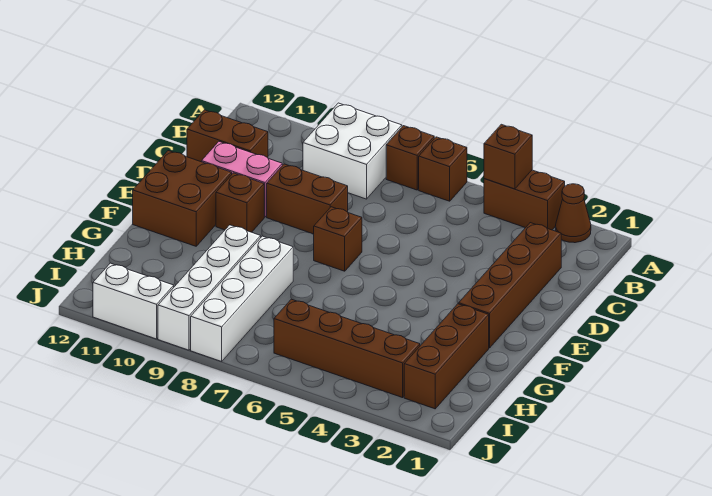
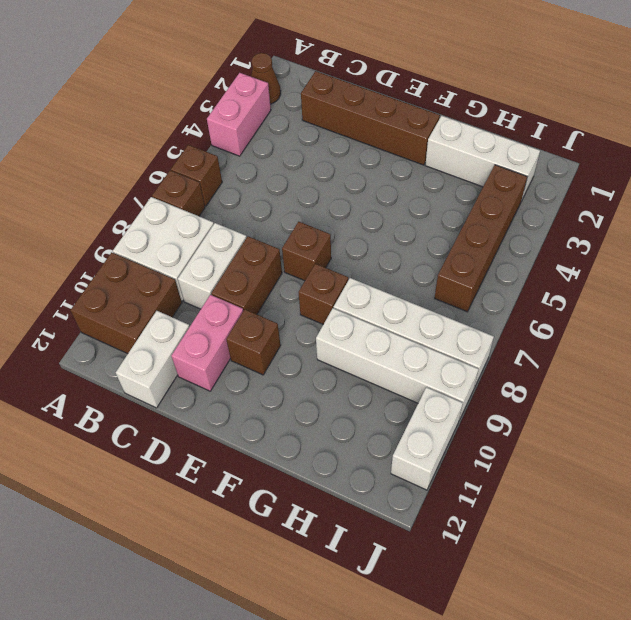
brown 1x2 brick [484,170,565,230] -> pink 1x2 brick [207,73,271,156]
brown 1x1 brick [484,124,532,189] -> brown 1x1 brick moved to [298,264,348,324]
none -> white 1x2 brick [178,223,246,309]
brown 1x2 brick [187,110,268,162] -> white 1x2 brick [116,311,189,408]
brown 2x2 brick [133,151,232,246] -> brown 2x2 brick moved to [71,252,182,354]
brown 1x3 brick [404,304,489,409] -> white 1x3 brick [425,116,540,199]

